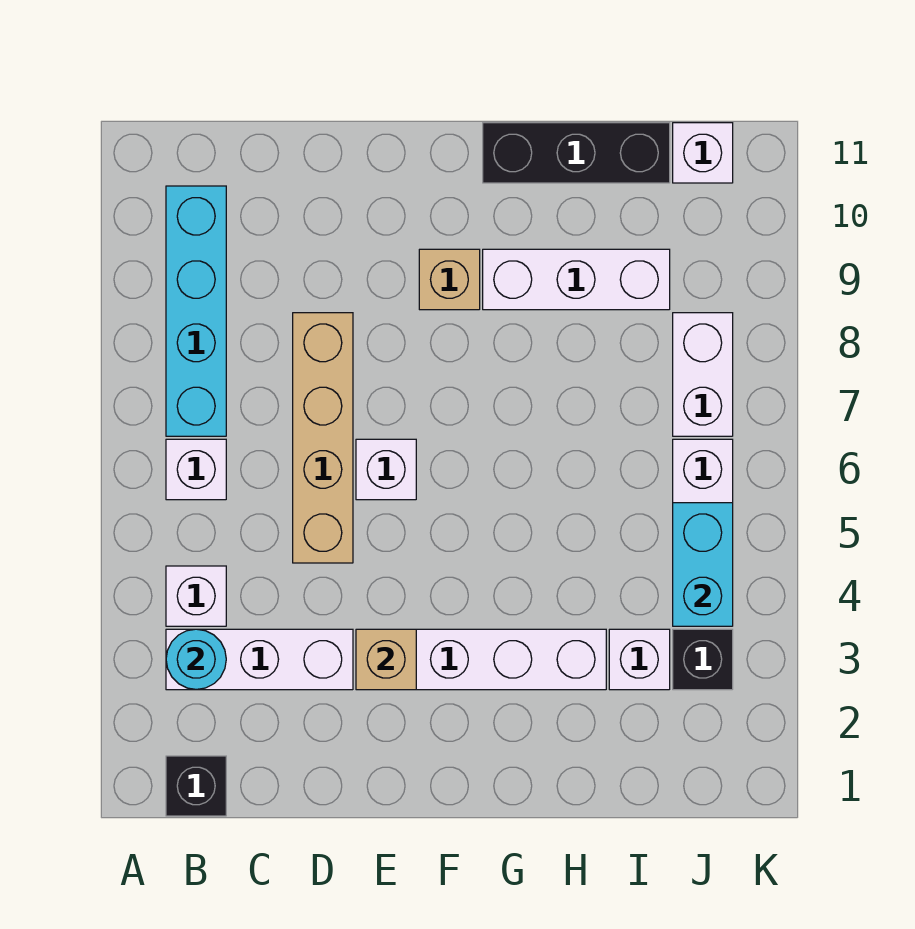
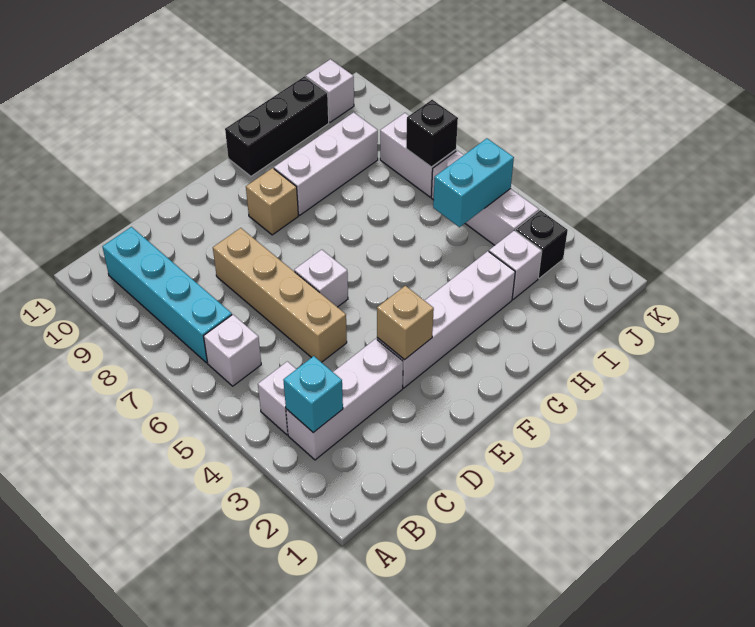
black 1x1 brick [166,756,226,816] -> black 1x1 brick moved to [406,100,458,167]
cyan 1x1 round brick [166,629,226,690] -> cyan 1x1 brick [283,356,343,433]
cyan 1x2 brick [673,503,733,626] -> cyan 1x2 brick turned to [433,138,514,227]

